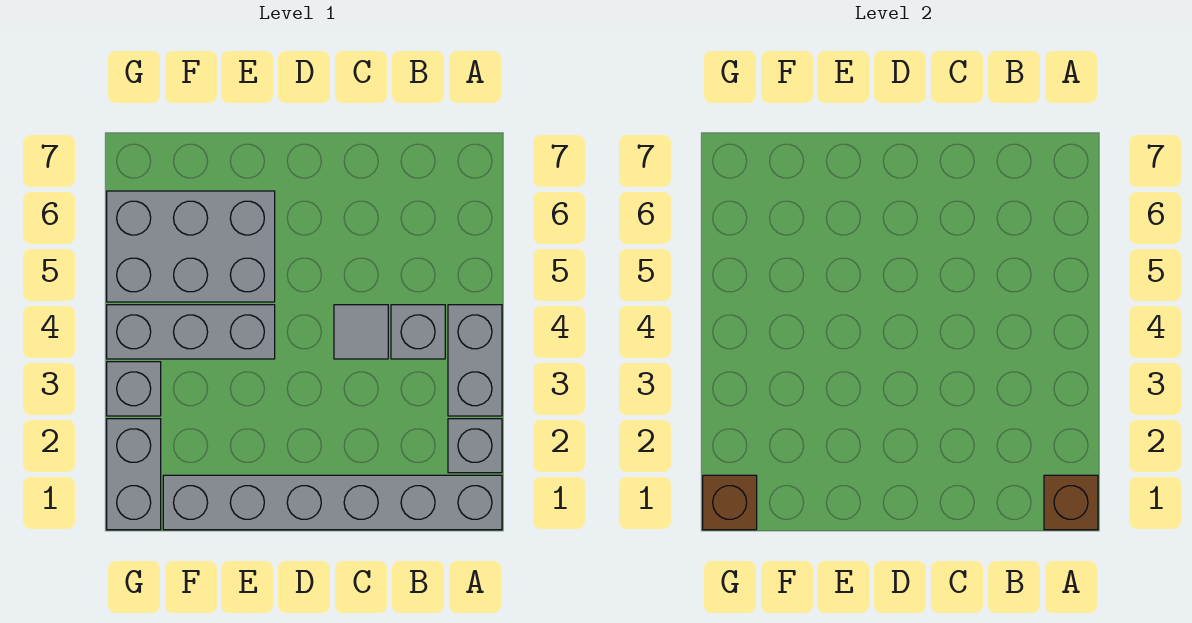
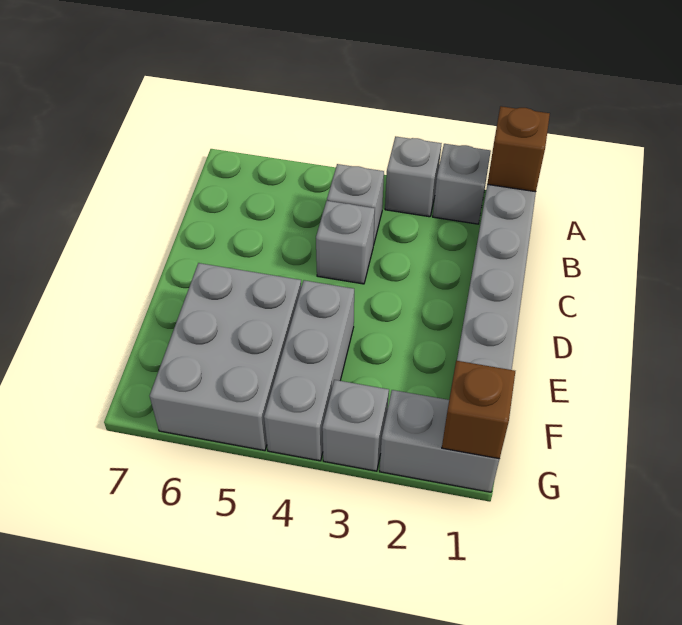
grey 1x2 brick [448,305,502,416] -> grey 1x1 brick [385,136,442,217]
grey 1x1 tile [334,305,388,359] -> grey 1x1 brick [316,201,375,284]

